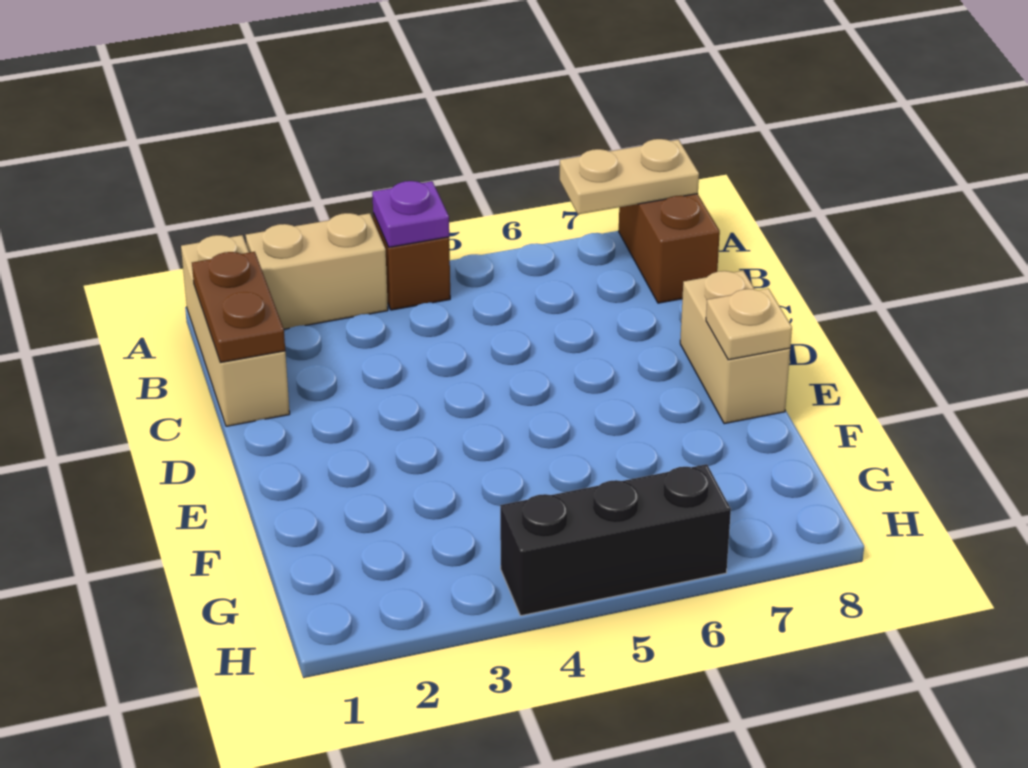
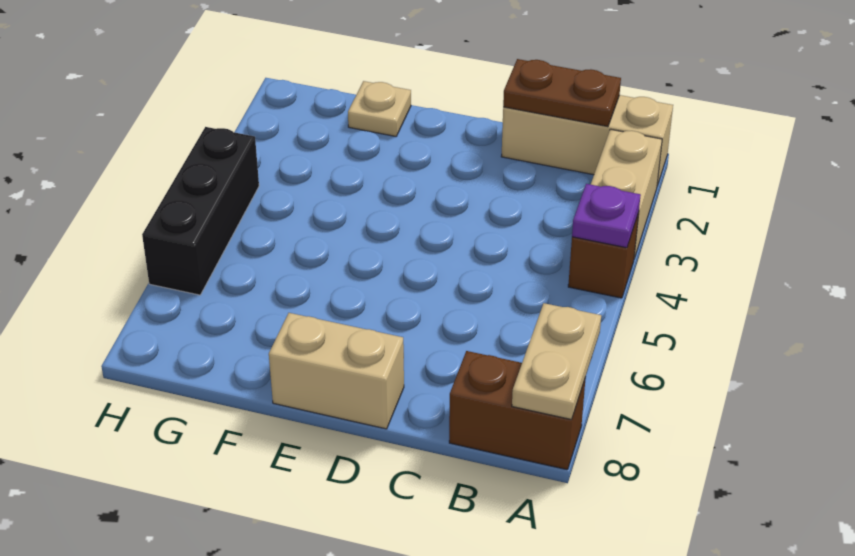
tan 1x1 plate [706,288,792,360] -> tan 1x1 plate moved to [348,81,411,136]

